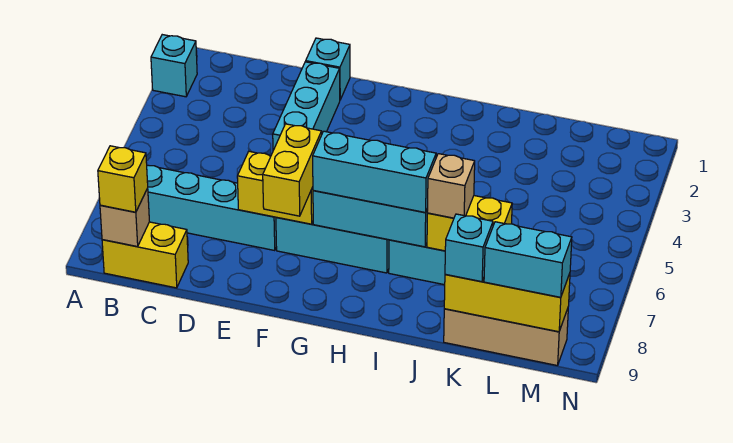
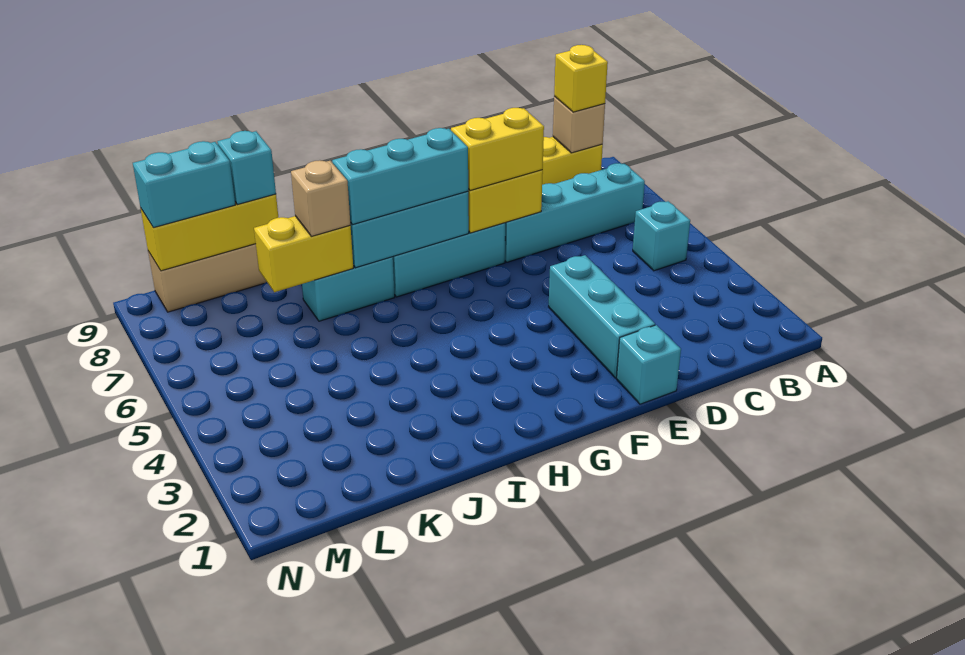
cyan 1x1 brick [151,35,197,97] -> cyan 1x1 brick moved to [633,201,690,271]
yellow 1x2 brick [263,124,322,216] -> yellow 1x2 brick turned to [451,108,544,191]

